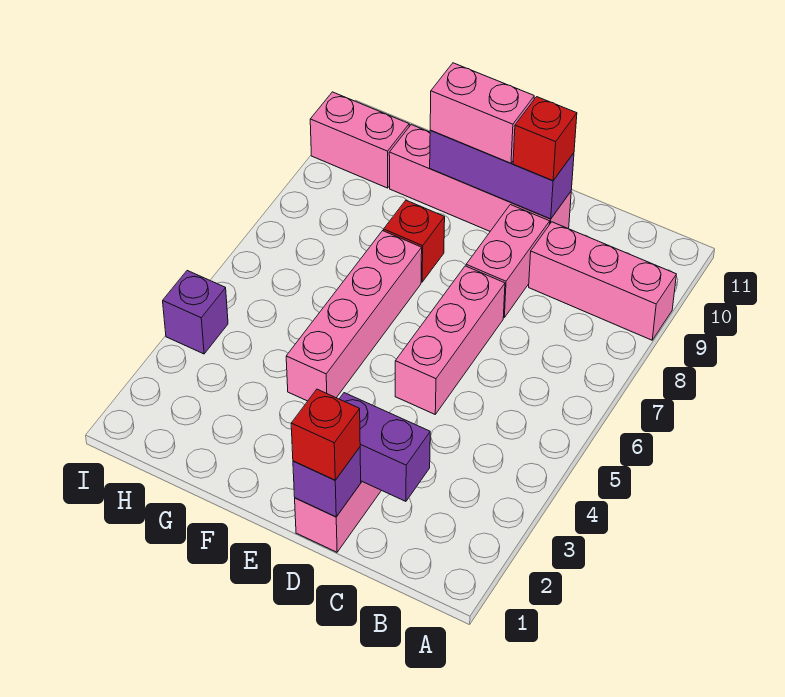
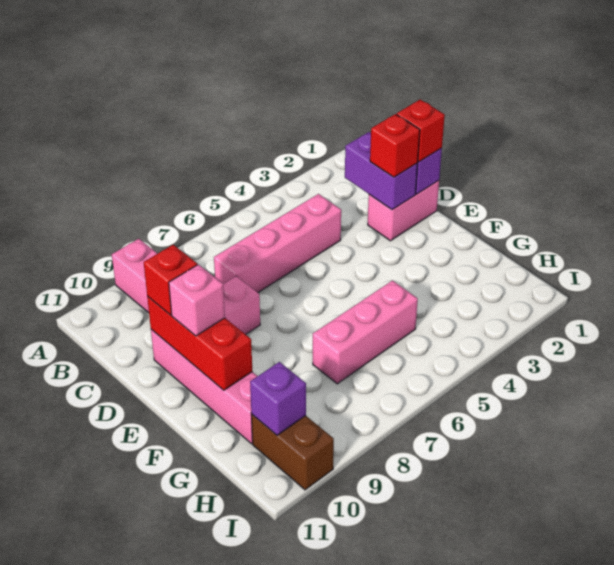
pink 1x3 brick [395,266,505,414] -> pink 1x3 brick moved to [313,280,418,384]
purple 1x3 brick [430,130,574,219] -> red 1x3 brick [147,296,252,390]
pink 1x2 brick [430,63,534,163] -> pink 1x1 brick [169,265,225,336]
pink 1x4 brick [286,231,422,401] -> pink 1x4 brick moved to [214,194,341,293]
red 1x1 brick [384,200,445,282] -> red 1x1 brick moved to [370,114,420,177]
pink 1x2 brick [310,92,409,188] -> brown 1x2 brick [251,414,334,490]
purple 1x1 brick [163,271,228,354] -> purple 1x1 brick moved to [250,362,306,435]

